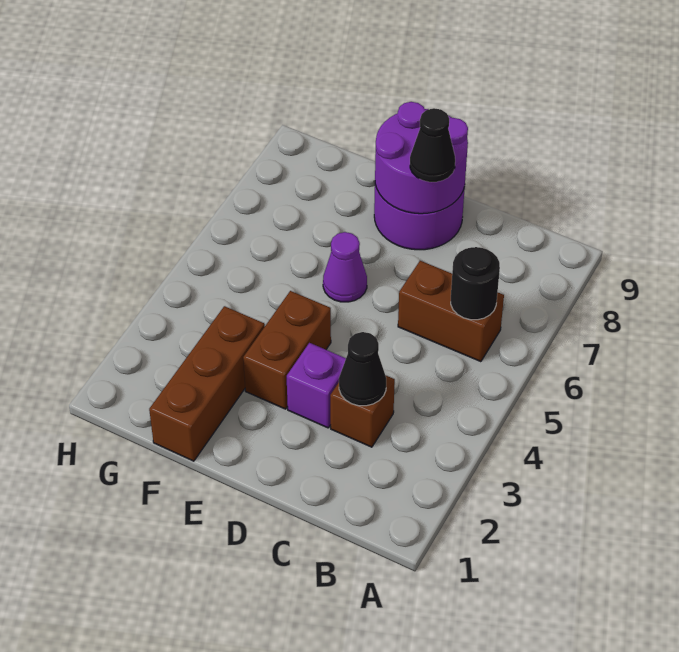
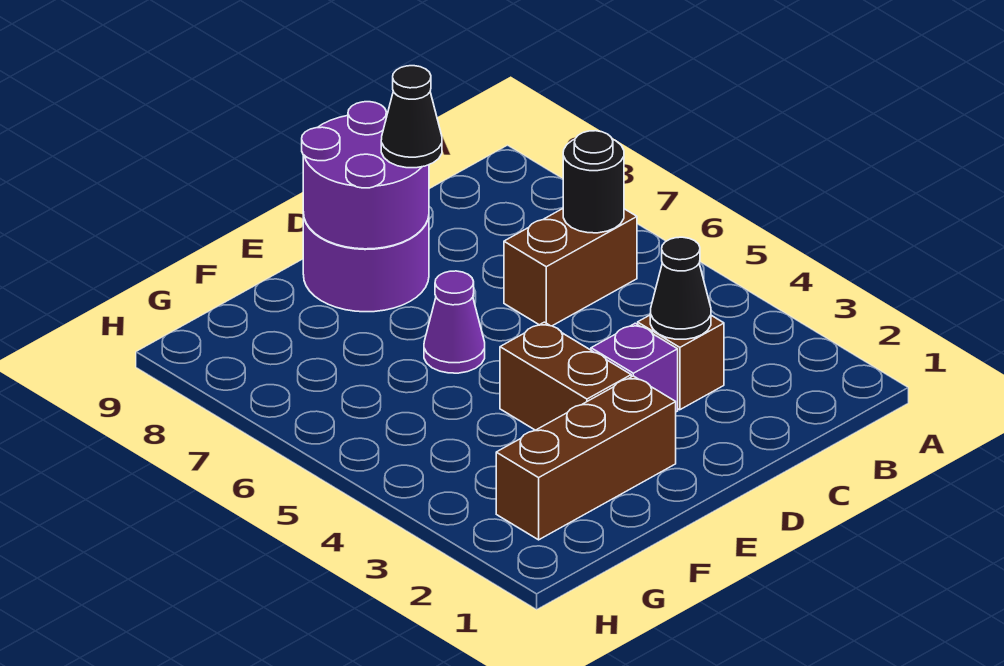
brown 1x3 brick [149,306,265,461] -> brown 1x3 brick turned to [496,376,676,540]

